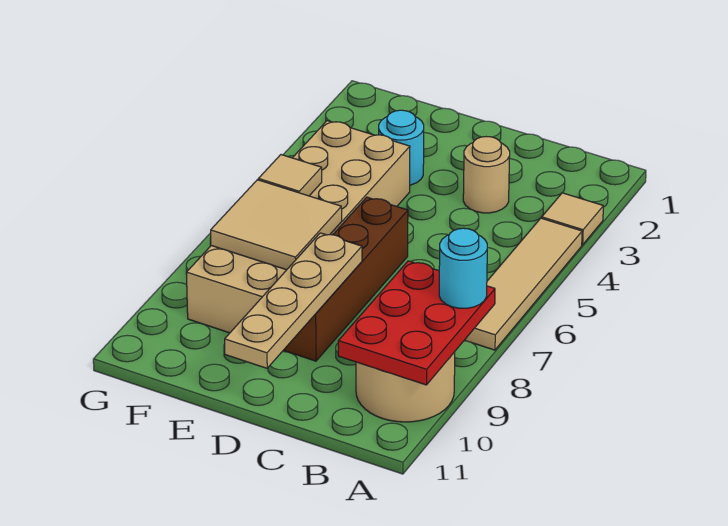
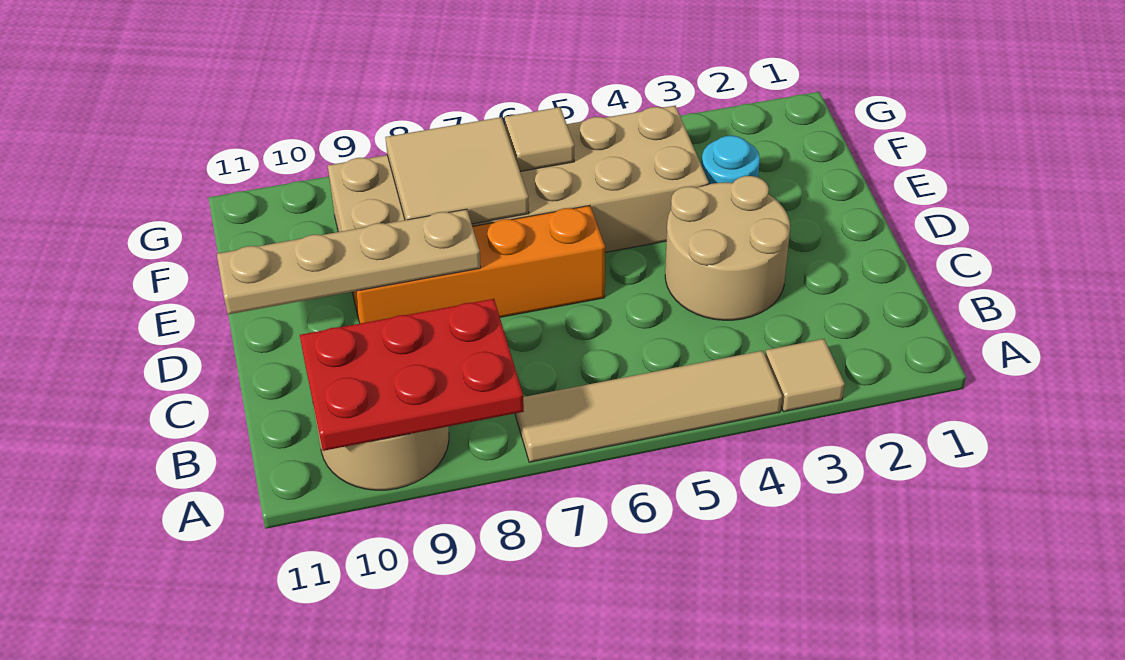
cyan 1x1 round brick [439,228,487,308] -> none
tan 1x1 round brick [463,137,510,213] -> tan 2x2 round brick [665,176,790,320]
brown 1x4 brick [283,197,408,361] -> orange 1x4 brick [353,206,605,323]

